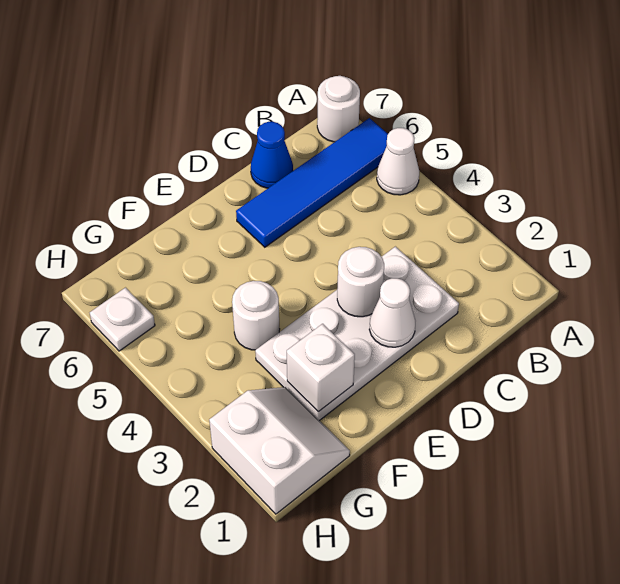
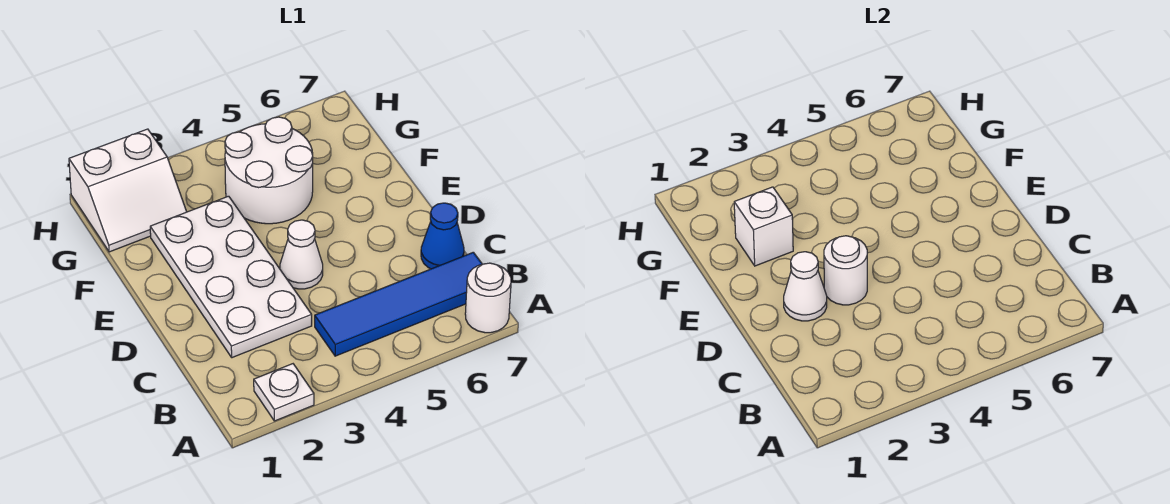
white 1x1 cone [377,128,419,195] -> white 1x1 cone moved to [280,220,323,289]
blue 1x4 tile [236,118,388,247] -> blue 1x4 tile turned to [315,252,482,356]
white 1x1 round brick [232,281,280,350] -> white 2x2 round brick [225,117,313,224]
white 1x1 plate [90,288,155,351] -> white 1x1 plate moved to [254,364,314,421]

